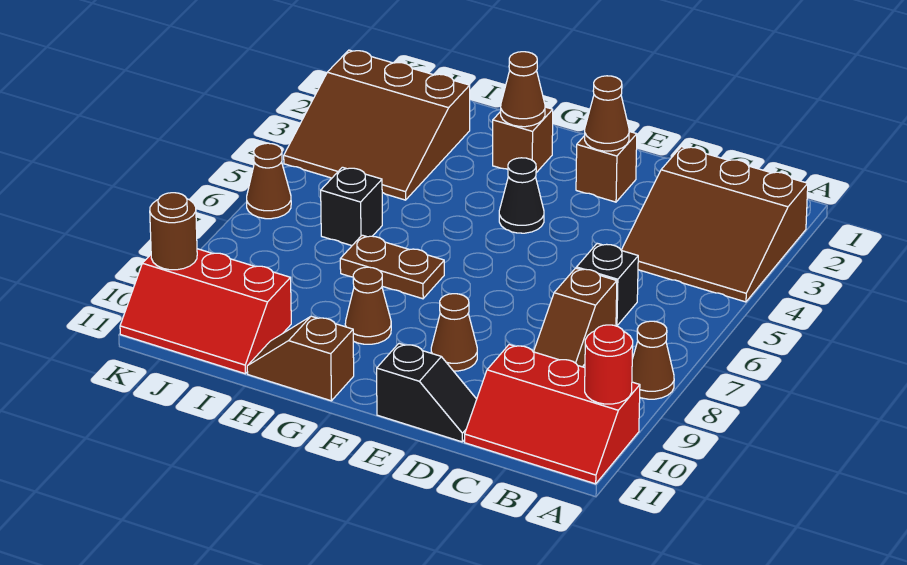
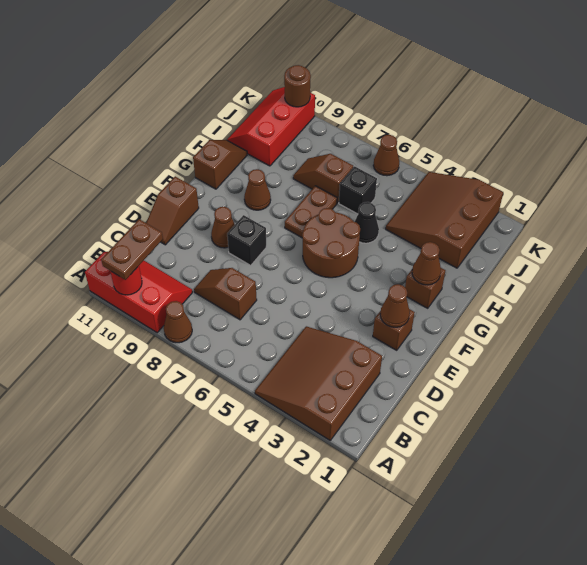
red 2x3 slope [465,345,640,484] -> red 2x3 slope turned to [85,252,192,333]
none -> brown 1x2 plate [101,219,163,280]
black 1x1 brick [576,243,638,326] -> black 1x1 brick moved to [227,215,266,265]
black 1x2 slope [377,344,477,442] -> brown 1x2 slope [146,176,199,245]
black 1x1 cone [499,158,544,233] -> black 1x1 cone moved to [355,202,379,243]
none -> brown 2x2 round brick [302,208,360,278]
none -> brown 1x2 slope [293,154,353,203]

